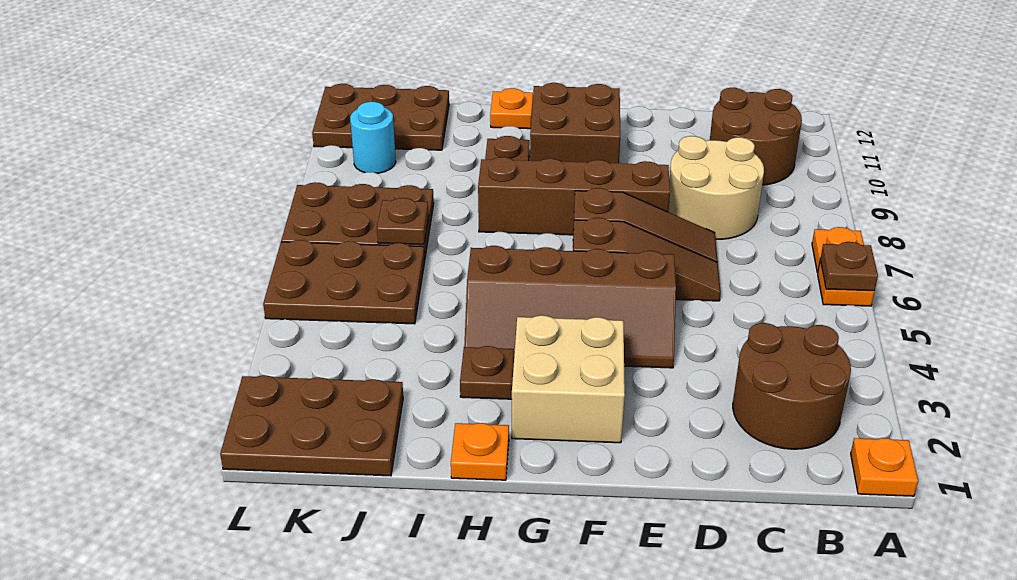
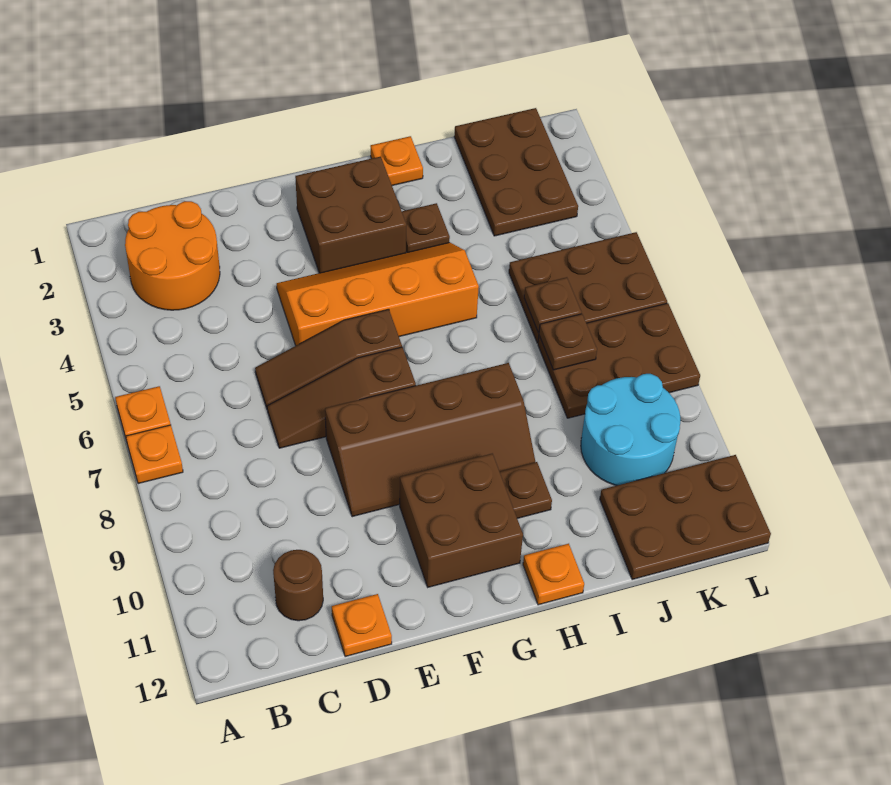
orange 1x1 plate [851,438,918,496] -> orange 1x1 plate moved to [332,594,392,657]
brown 1x1 plate [820,242,878,291] -> brown 1x1 plate moved to [524,277,582,333]
brown 2x2 round brick [733,323,851,449] -> orange 2x2 round brick [125,201,220,310]
brown 2x2 round brick [710,88,802,185] -> brown 1x1 round brick [273,550,323,621]
tan 2x2 round brick [668,136,764,239] -> none
brown 2x4 slope [464,246,676,368] -> orange 2x4 slope [277,242,479,346]
tan 2x2 brick [512,315,625,443] -> brown 2x2 brick [295,157,406,273]
brown 2x3 plate [220,375,403,476] -> brown 2x3 plate turned to [454,108,578,236]
cyan 1x1 round brick [350,102,396,173] -> cyan 2x2 round brick [581,374,680,486]

